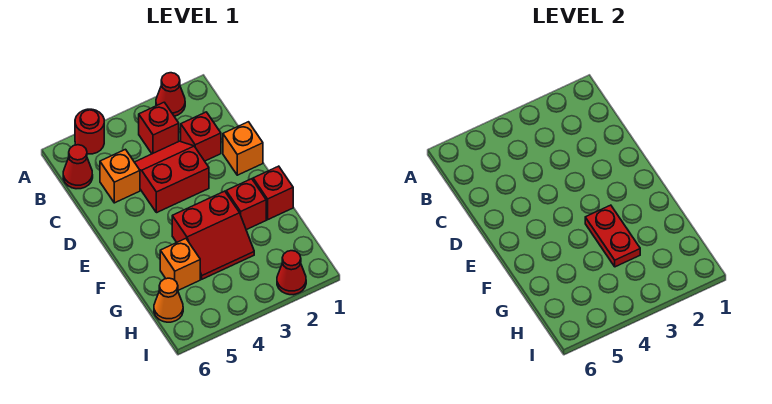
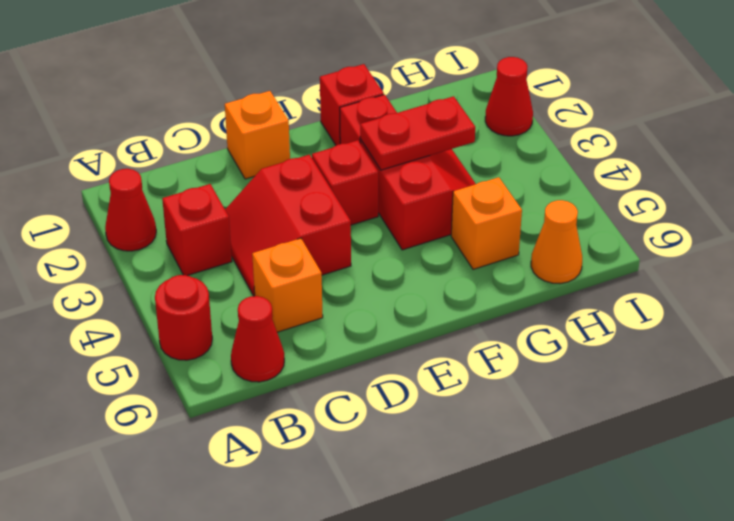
red 1x1 brick [181,112,221,161] -> red 1x1 brick moved to [312,140,378,225]

